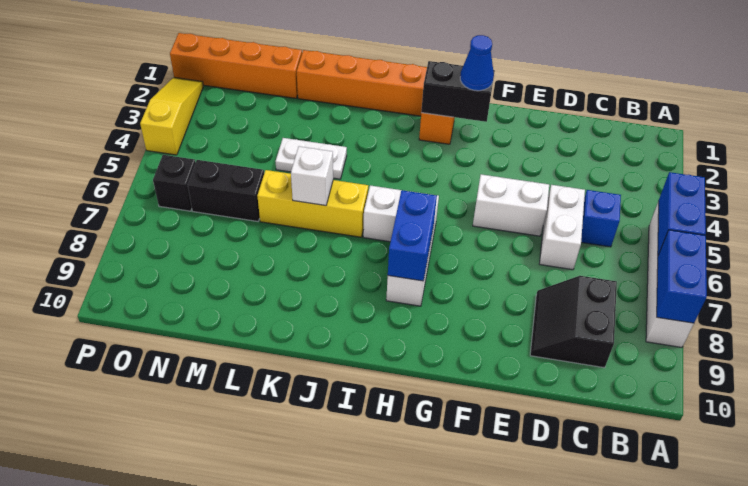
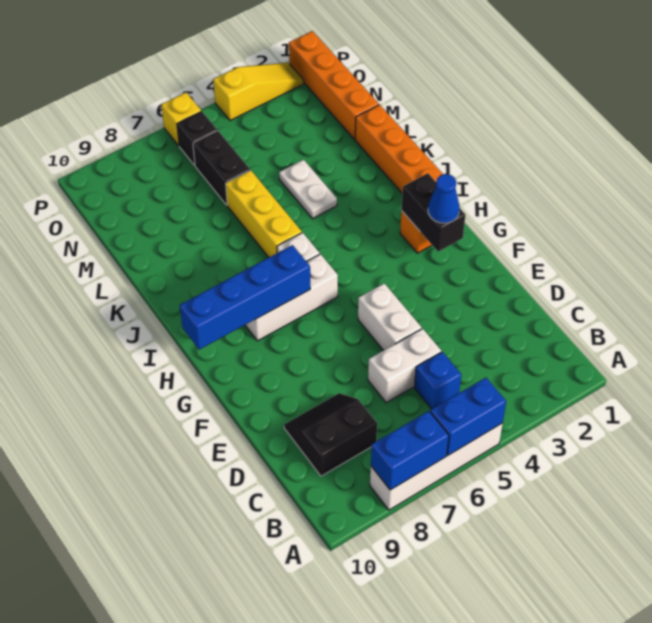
blue 1x2 brick [388,190,437,281] -> blue 1x4 brick [180,245,310,350]
white 1x1 brick [291,146,333,206] -> none
none -> yellow 1x1 brick [161,92,201,146]

